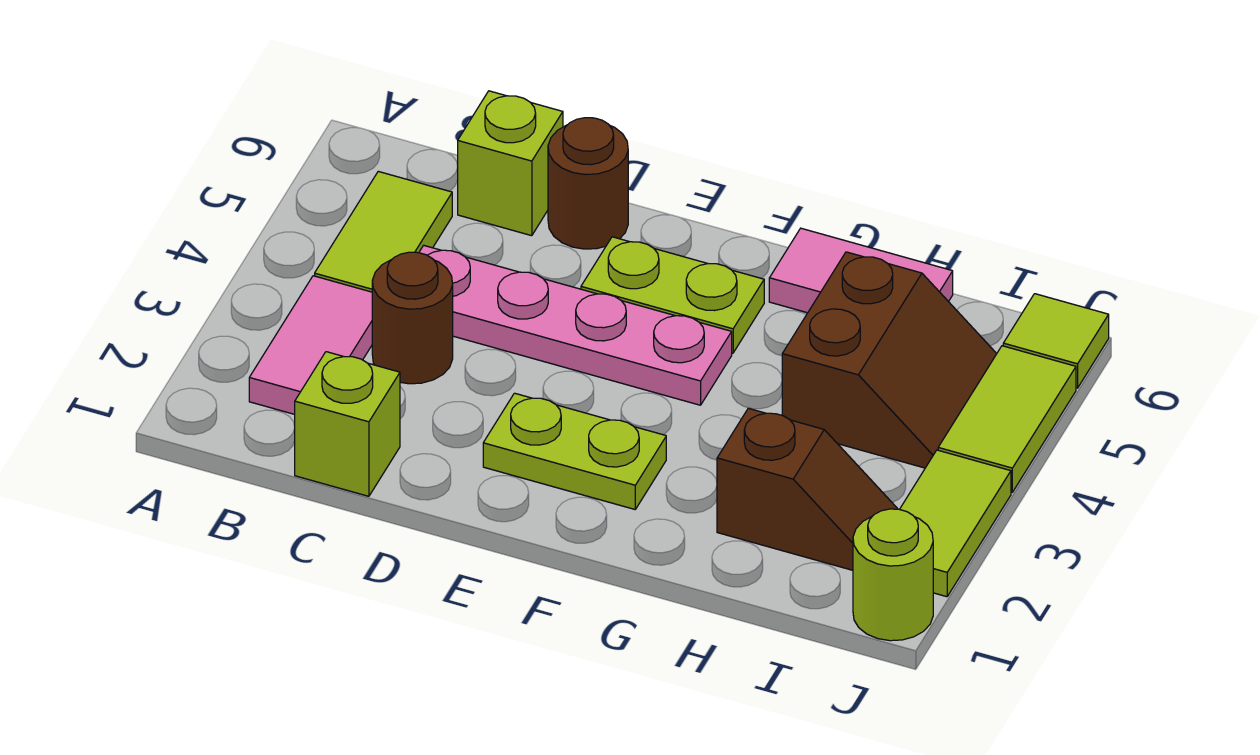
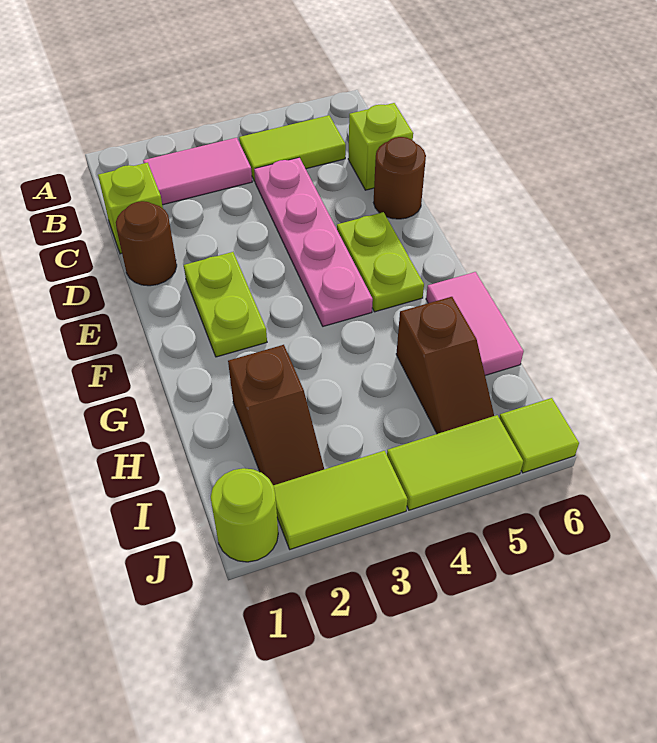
brown 1x1 round brick [372,252,453,384] -> brown 1x1 round brick moved to [116,201,177,286]
brown 2x2 slope [782,252,997,468] -> brown 1x2 slope [396,297,494,434]

